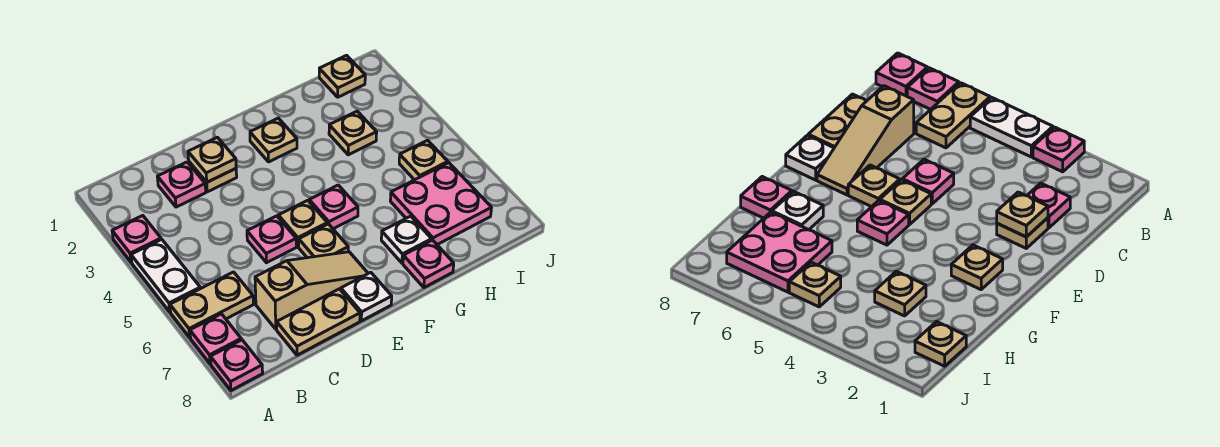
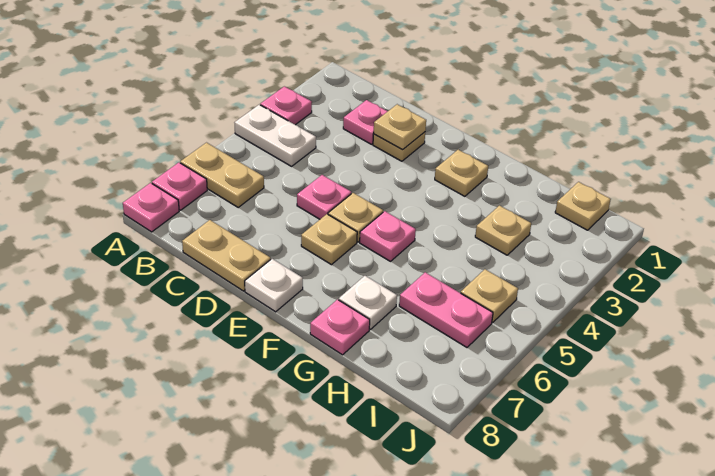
white 1x2 plate [131,239,200,312] -> white 1x2 plate turned to [234,105,316,166]
tan 1x3 slope [255,252,368,329] -> none
pink 2x2 plate [390,163,491,245] -> pink 1x2 plate [399,272,493,347]

